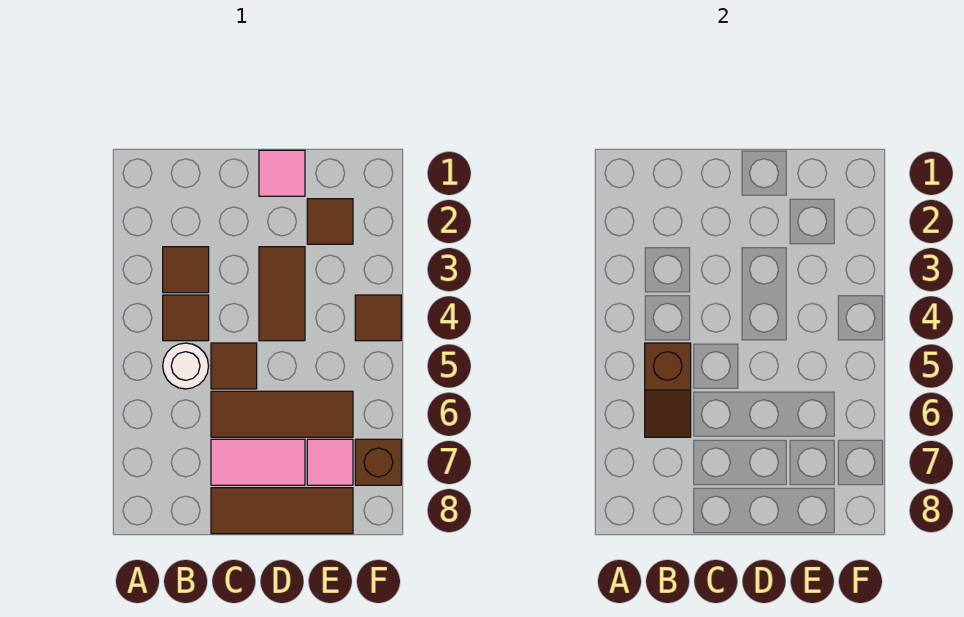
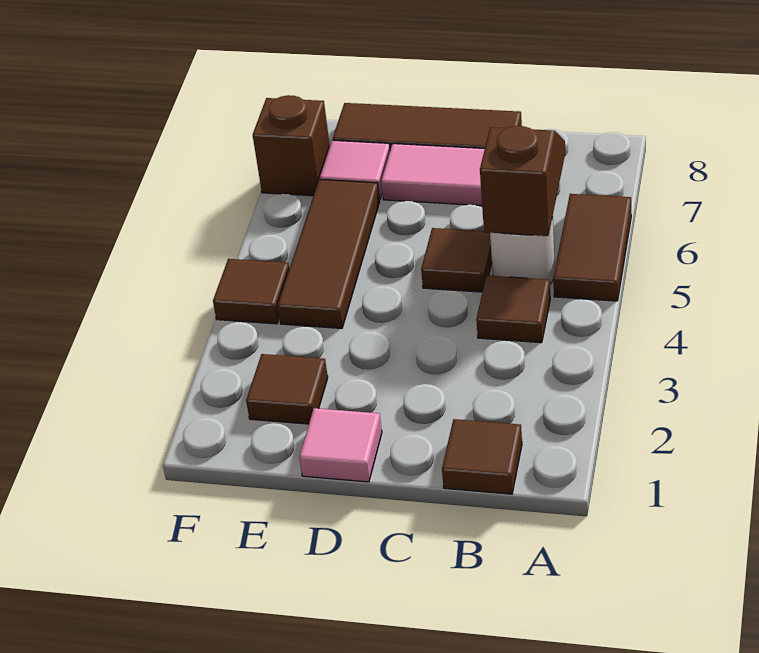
brown 1x1 tile [163,247,209,293] -> brown 1x1 tile moved to [442,419,522,494]
brown 1x3 tile [211,391,353,437] -> brown 1x3 tile turned to [278,180,380,328]
brown 1x2 tile [259,247,305,341] -> brown 1x2 tile moved to [553,194,631,301]

